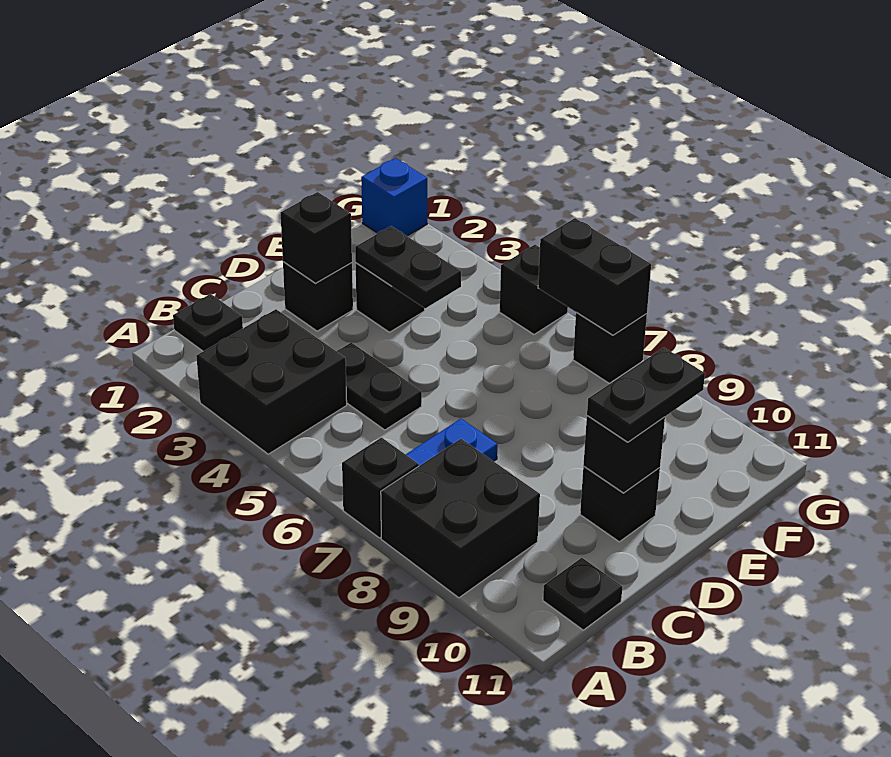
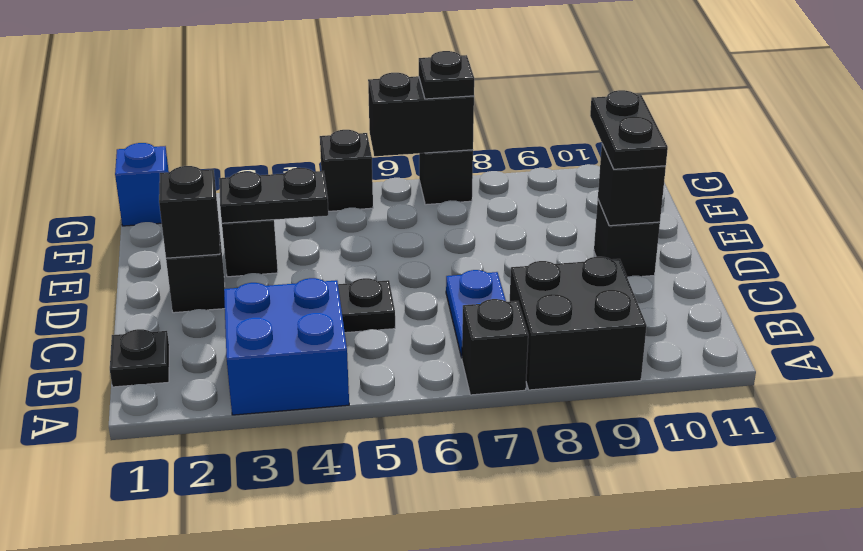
black 2x2 brick [196,309,347,454] -> blue 2x2 brick [224,278,349,415]
black 1x1 plate [543,558,622,630] -> black 1x1 plate moved to [419,51,474,99]

